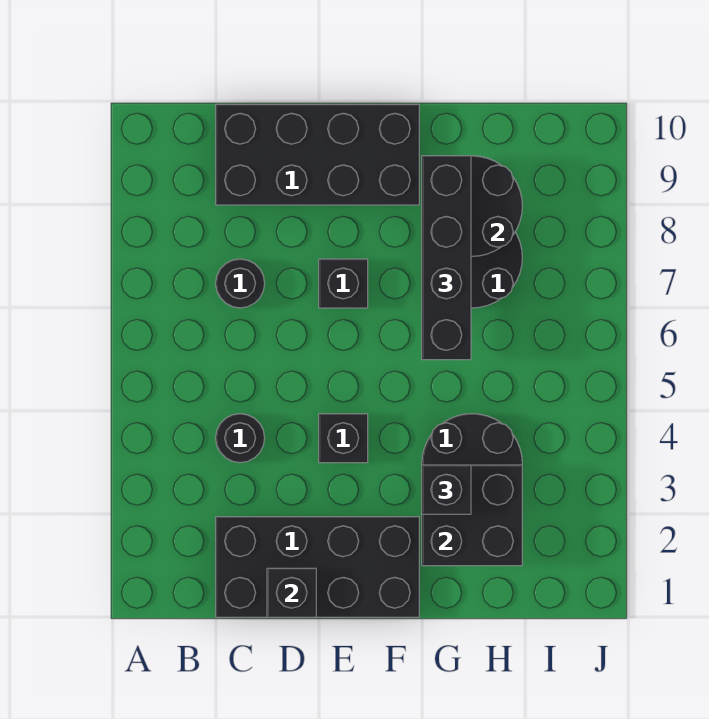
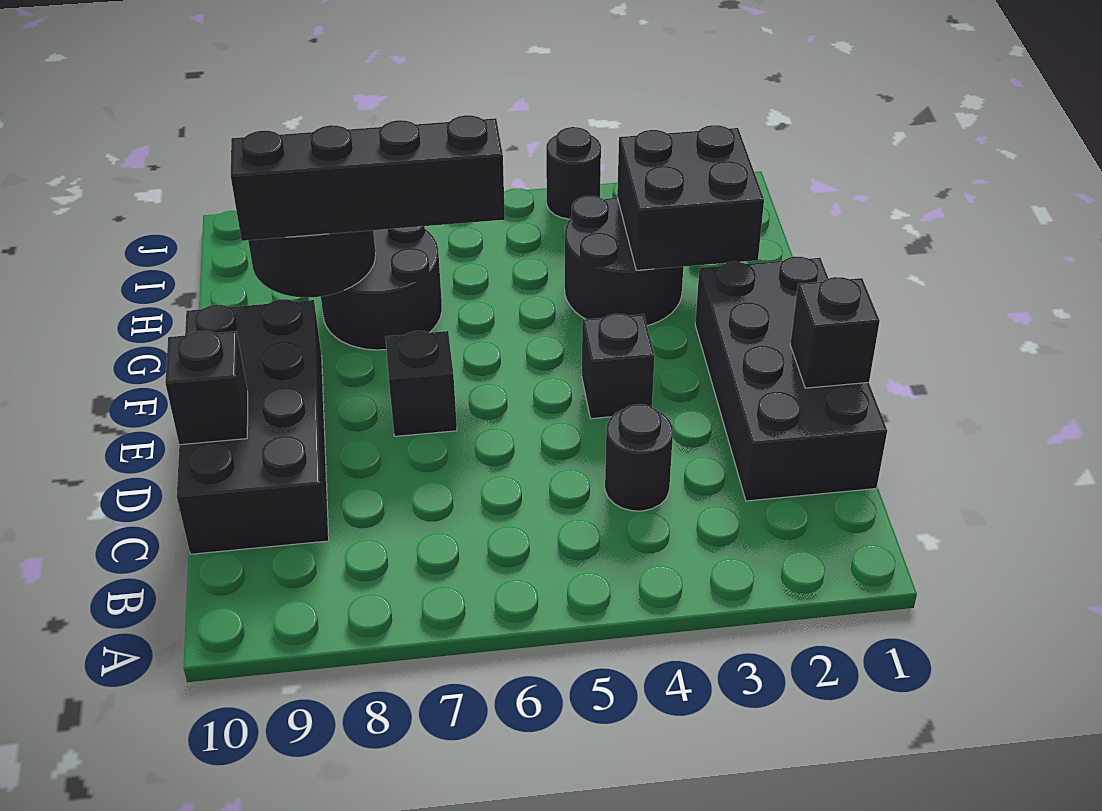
black 1x1 round brick [216,259,265,308] -> black 1x1 round brick moved to [546,127,601,219]
black 1x1 brick [422,465,471,514] -> black 1x1 brick moved to [165,331,248,445]

